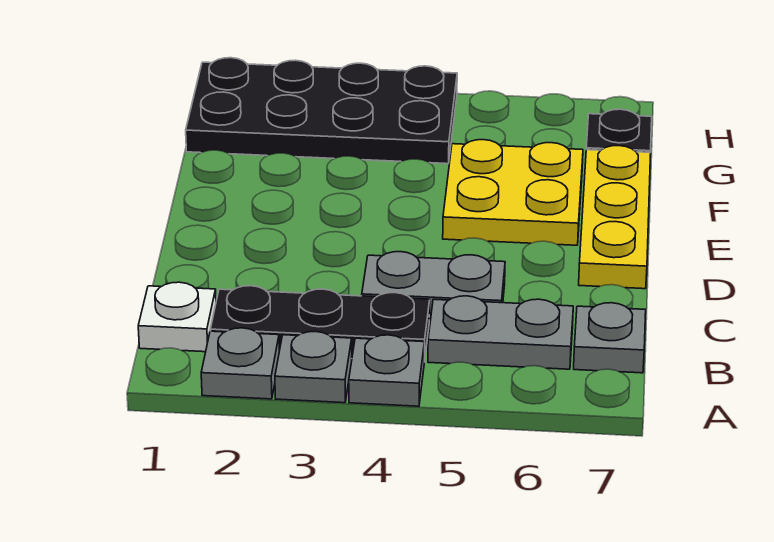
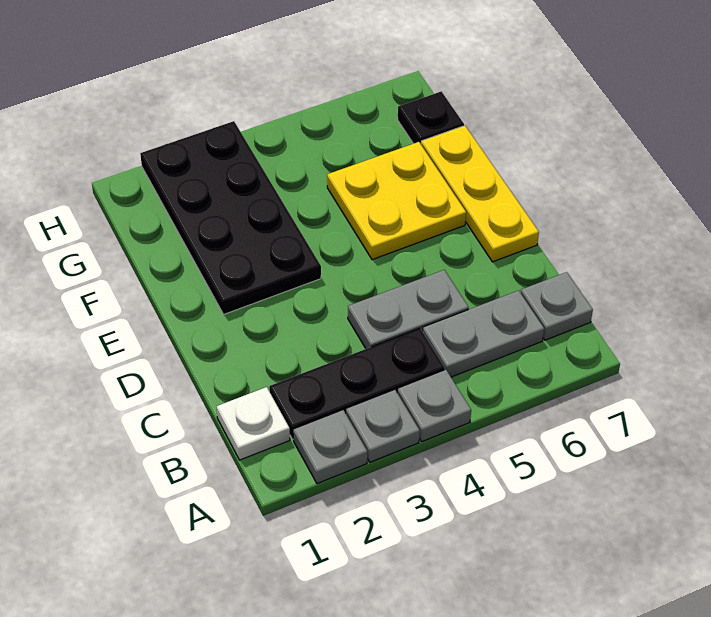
black 2x4 plate [186,58,457,164] -> black 2x4 plate turned to [140,121,321,314]

